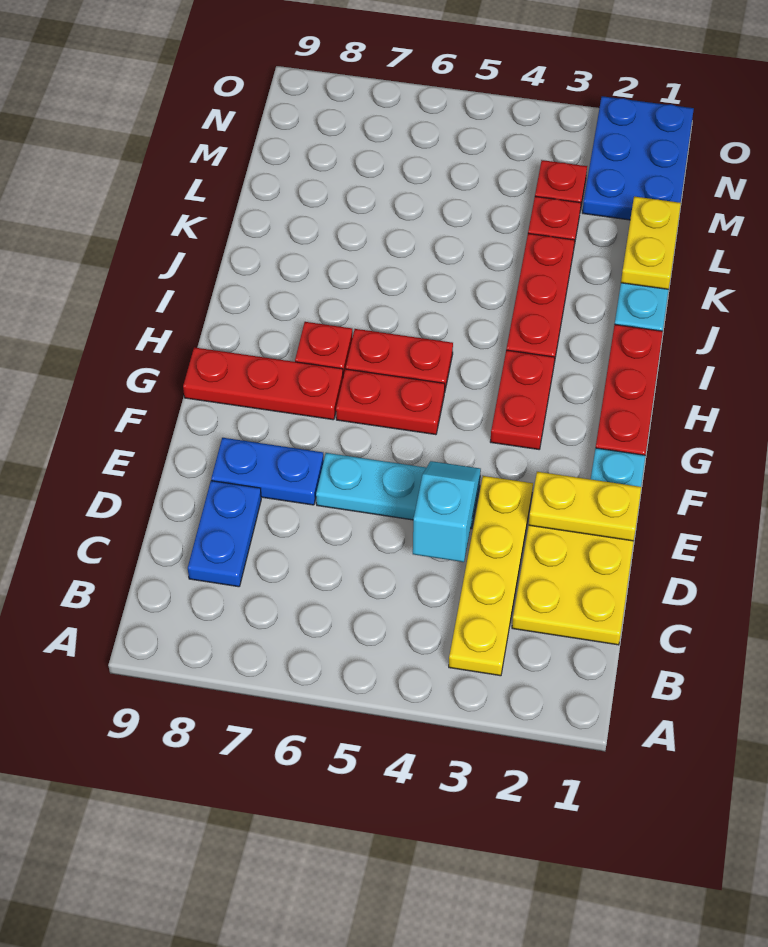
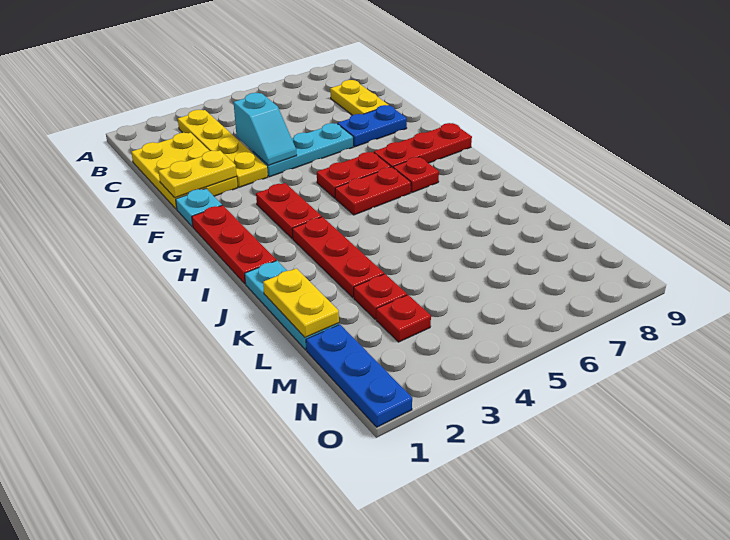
blue 1x2 plate [188,481,261,587] -> yellow 1x2 plate [330,80,388,115]
blue 2x3 plate [582,96,694,220] -> blue 1x3 plate [306,325,412,427]

